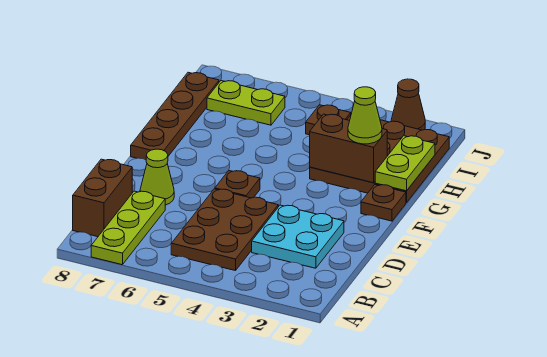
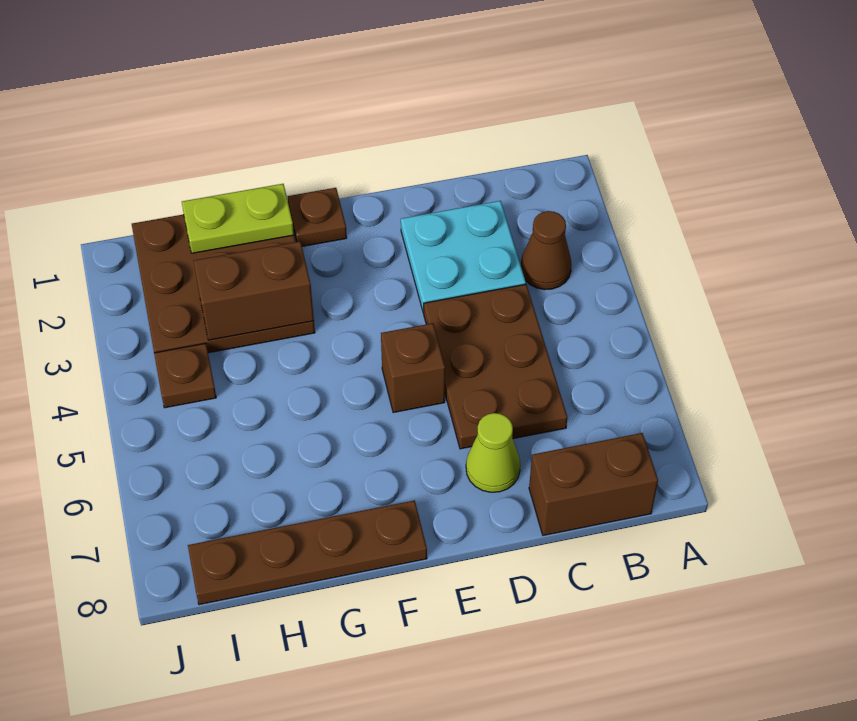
lime 1x3 plate [91,191,165,265] -> none
brown 2x3 plate [171,189,278,271] -> brown 2x3 plate turned to [424,284,567,449]
brown 1x1 plate [215,171,260,198] -> brown 1x1 brick [381,323,445,413]
brown 1x2 brick [310,114,387,183] -> brown 1x2 brick turned to [194,241,314,340]
lime 1x1 cone [348,87,382,144] -> none
lime 1x2 plate [207,81,285,125] -> none
brown 1x1 cone [391,79,425,130] -> brown 1x1 cone moved to [521,211,572,290]

